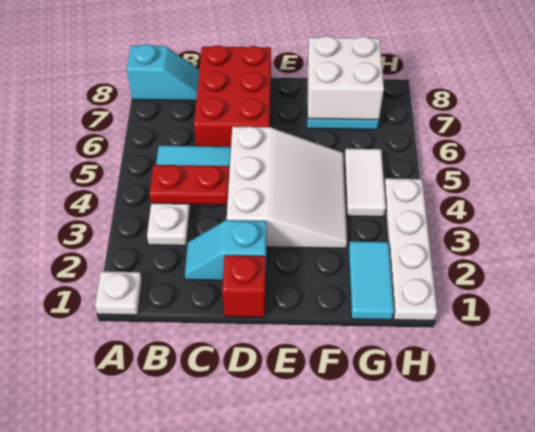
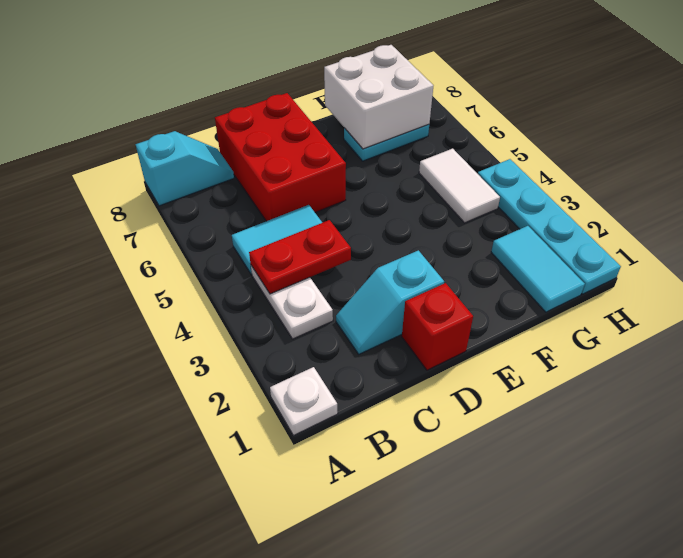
white 3x3 slope [227,126,347,248] -> none
white 1x4 plate [384,178,437,320] -> cyan 1x4 plate [478,159,621,294]

